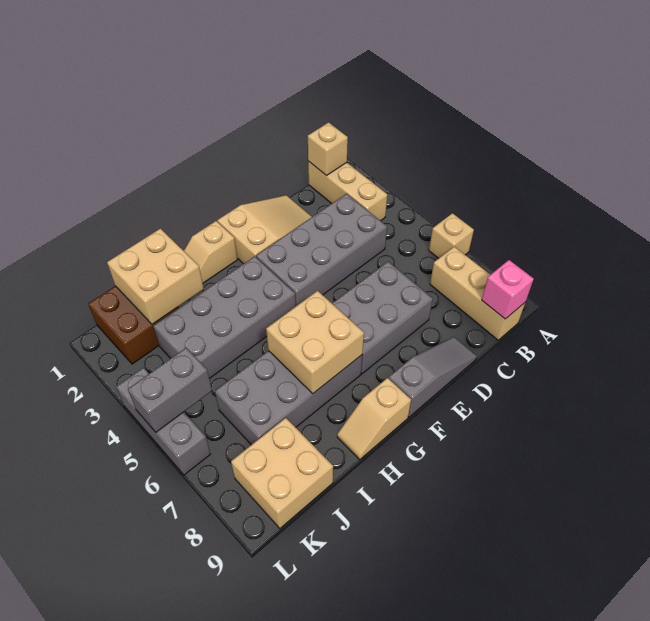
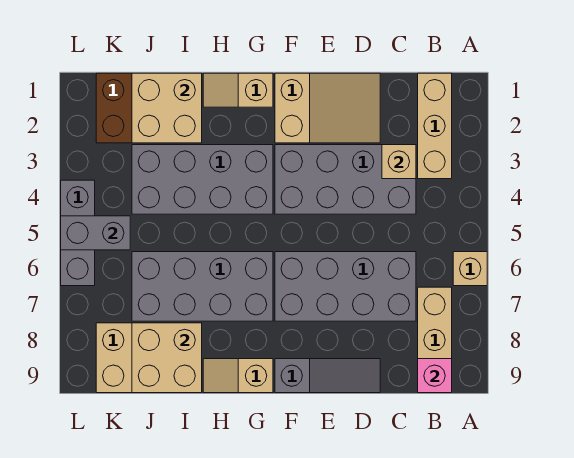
tan 1x1 brick [308,122,348,176] -> tan 1x1 brick moved to [382,145,416,179]
grey 2x3 brick [332,262,433,374] -> grey 2x4 brick [275,252,416,321]
tan 2x2 brick [266,291,364,393] -> tan 2x2 brick moved to [132,323,202,393]

